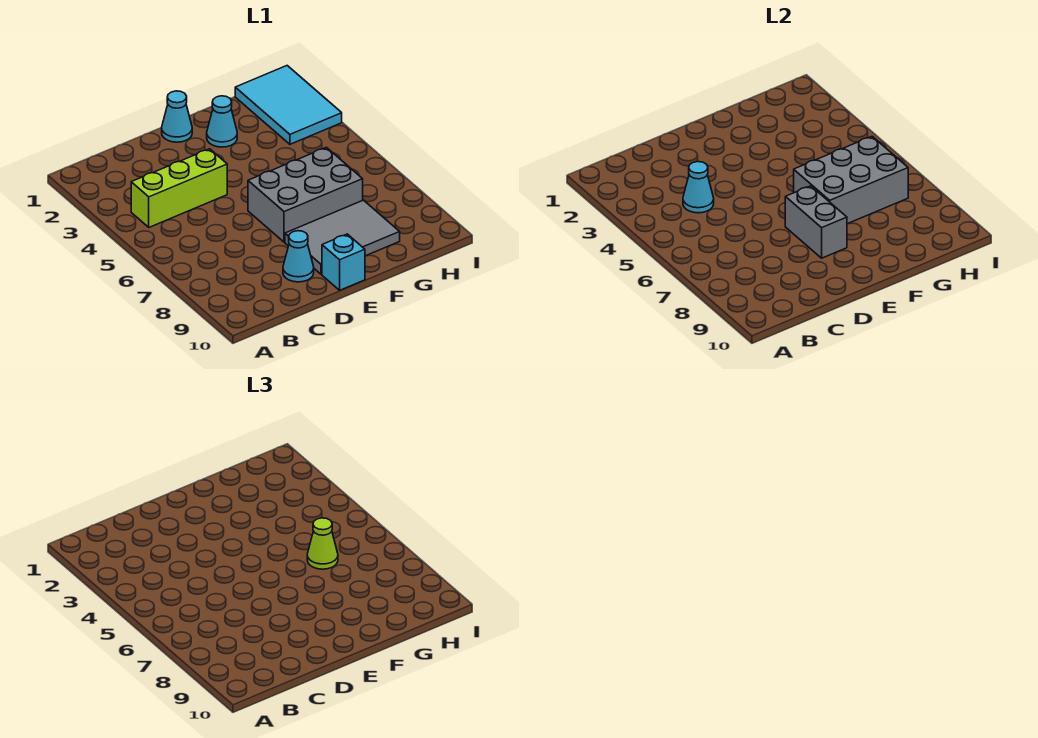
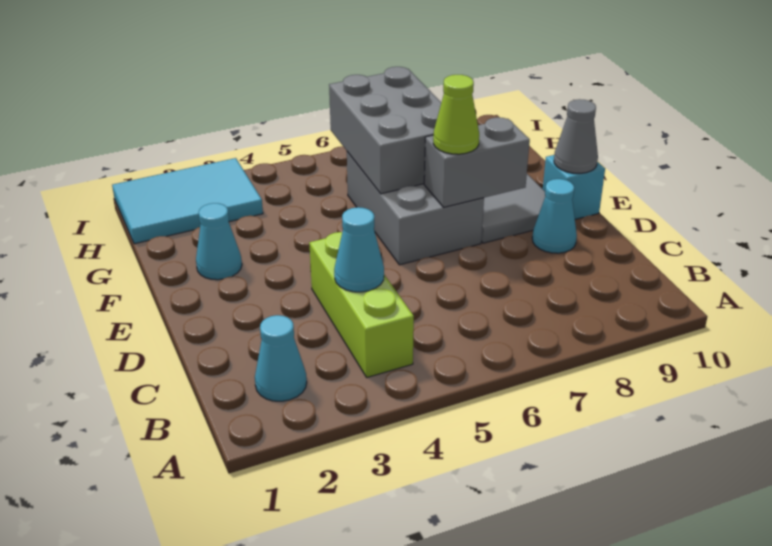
cyan 1x1 cone [162,91,192,142] -> cyan 1x1 cone moved to [255,315,307,401]
none -> grey 1x1 cone [554,99,598,173]
lime 1x1 cone [307,518,338,569] -> lime 1x1 cone moved to [433,75,479,154]

